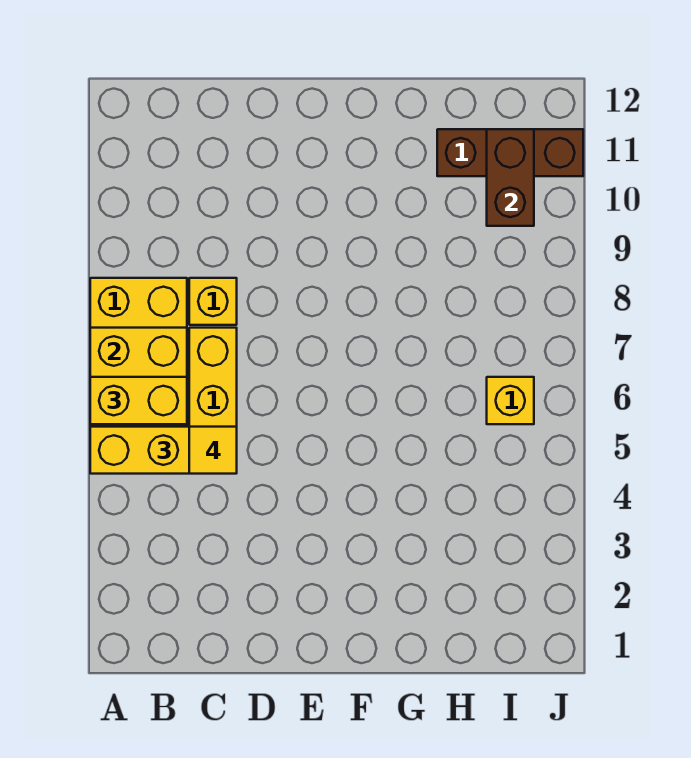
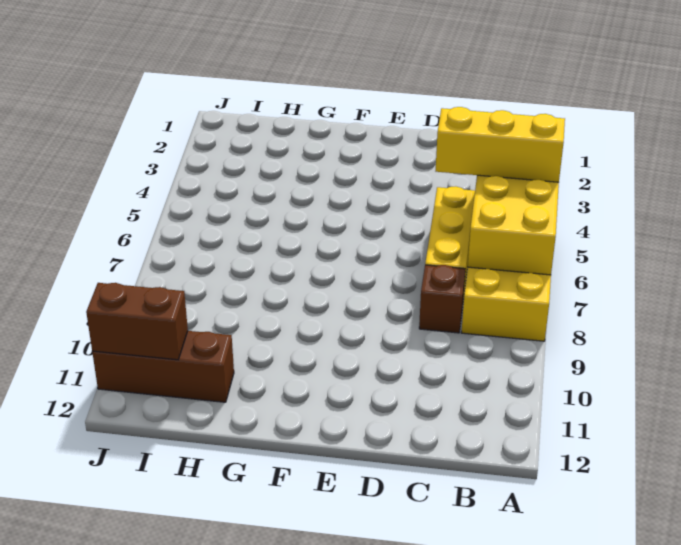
yellow 1x2 brick [90,377,187,424] -> none
yellow 1x1 tile [189,427,237,474] -> none
yellow 1x1 brick [189,278,237,325] -> brown 1x1 brick [419,265,465,333]
yellow 1x1 brick [487,377,534,424] -> none
brown 1x2 brick [487,129,534,226] -> brown 1x2 brick turned to [86,283,188,360]

